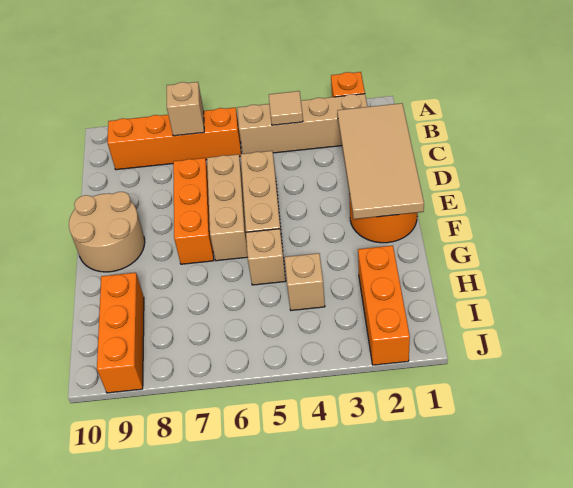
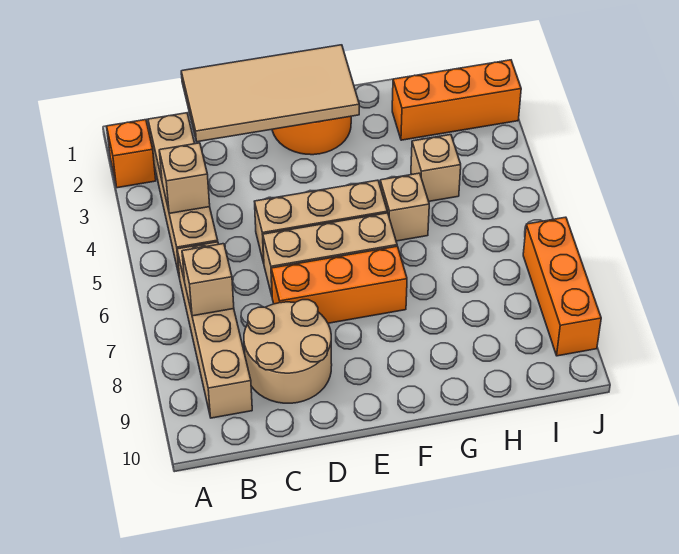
tan 1x1 tile [269,91,303,125] -> tan 1x1 brick [159,143,210,213]
orange 1x4 brick [107,107,241,170] -> tan 1x4 brick [177,242,252,418]
tan 2x2 round brick [69,192,145,272] -> tan 2x2 round brick moved to [244,300,332,403]
orange 1x3 brick [97,273,144,393] -> orange 1x3 brick turned to [523,217,601,356]

